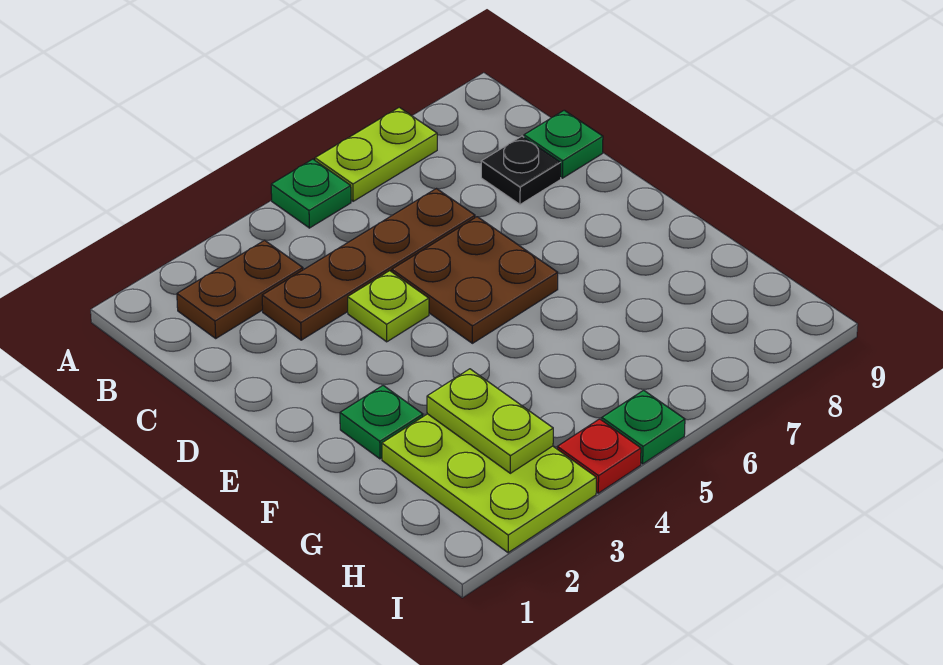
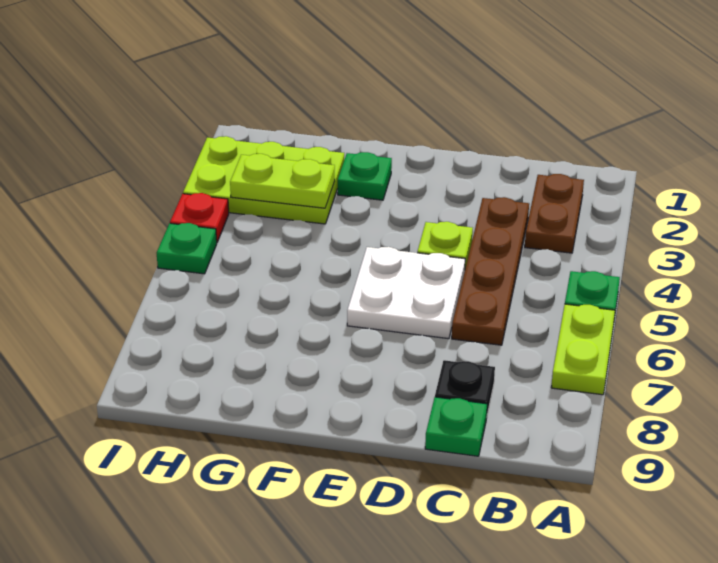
brown 2x2 plate [392,217,558,343] -> white 2x2 plate [347,247,465,339]

